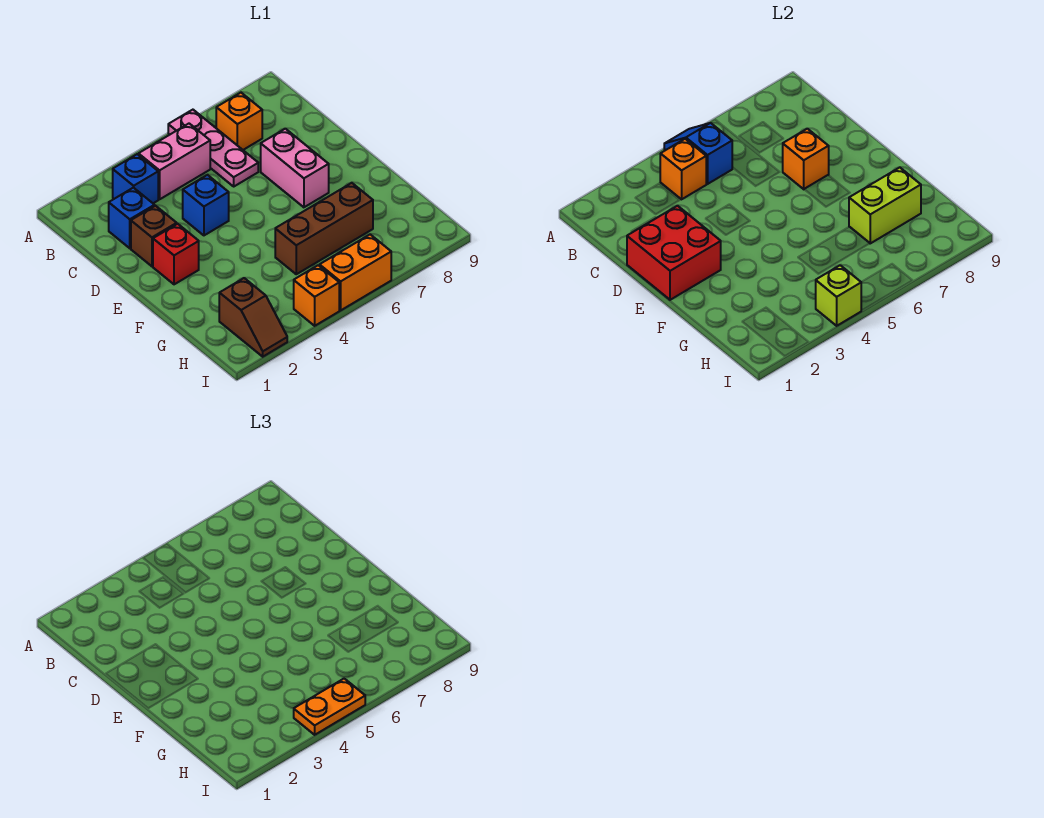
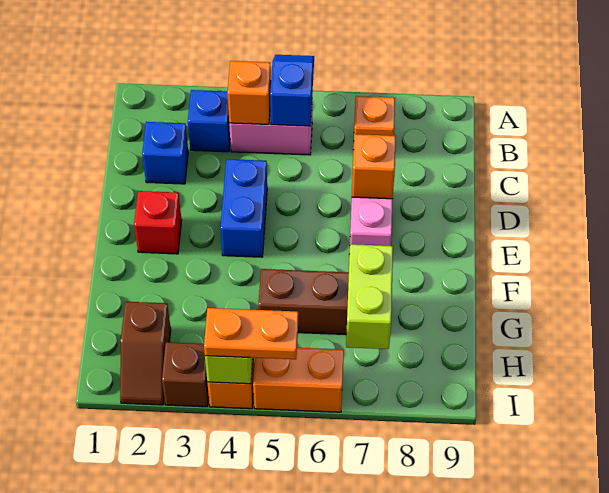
pink 1x3 plate [168,110,258,186] -> none
red 2x2 brick [627,206,721,300] -> none
brown 1x1 brick [131,206,177,266] -> brown 1x1 brick moved to [162,342,209,407]
blue 1x1 brick [183,175,229,235] -> blue 1x2 brick [220,159,267,257]
lime 1x2 brick [849,168,921,243] -> lime 1x2 brick turned to [346,244,393,349]

